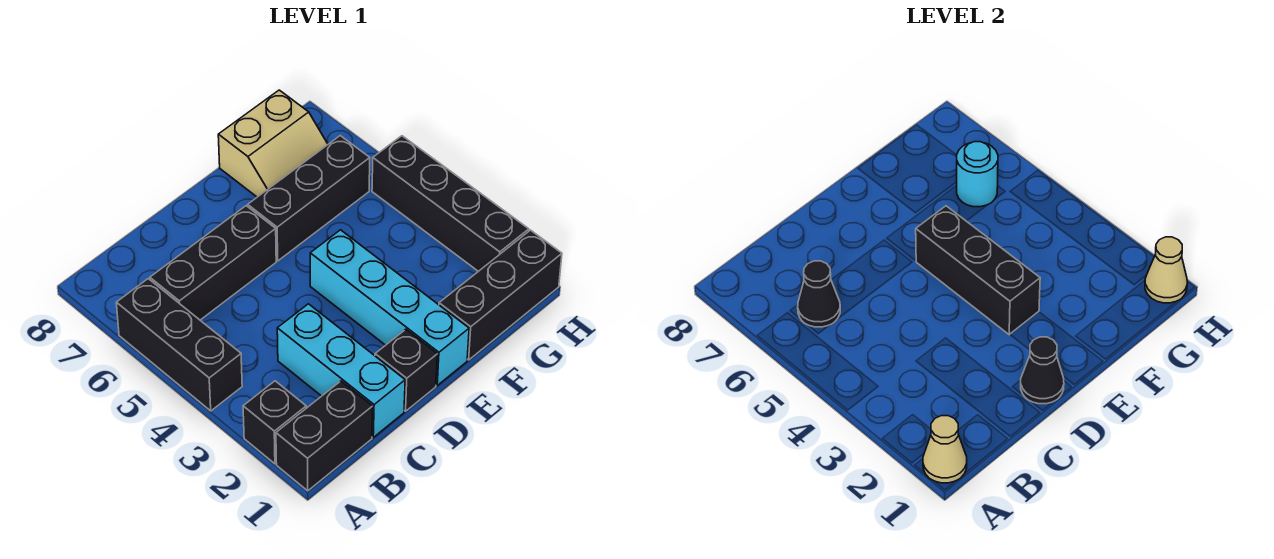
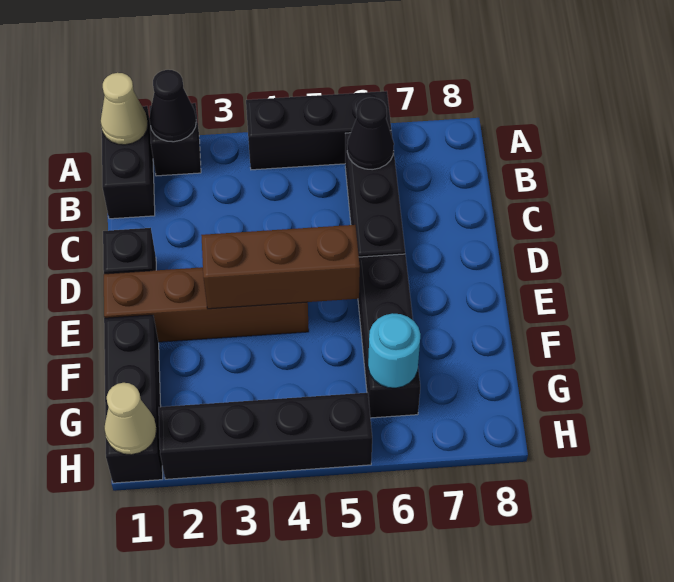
cyan 1x3 brick [277,304,405,437] -> none
black 1x1 cone [1021,337,1064,404] -> black 1x1 cone moved to [149,70,196,142]
cyan 1x4 brick [310,230,469,385] -> brown 1x4 brick [104,267,309,342]
black 1x3 brick [916,206,1040,335] -> brown 1x3 brick [201,225,360,309]
tan 2x2 slope [218,90,328,197] -> none

